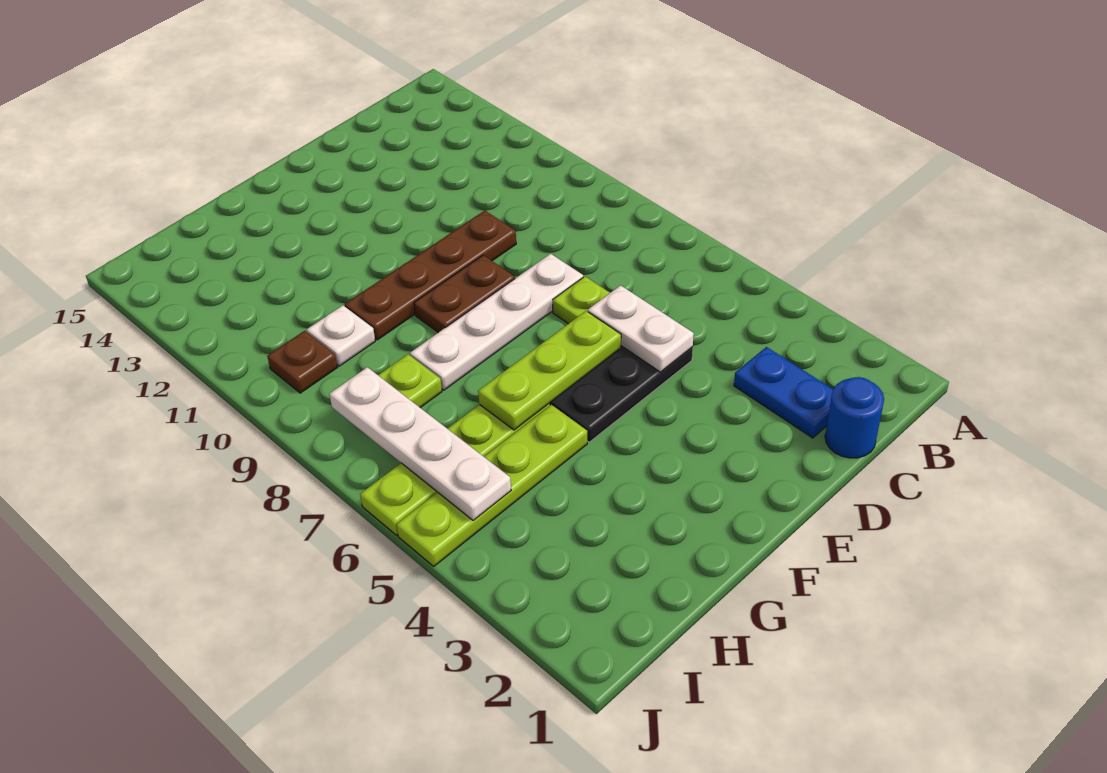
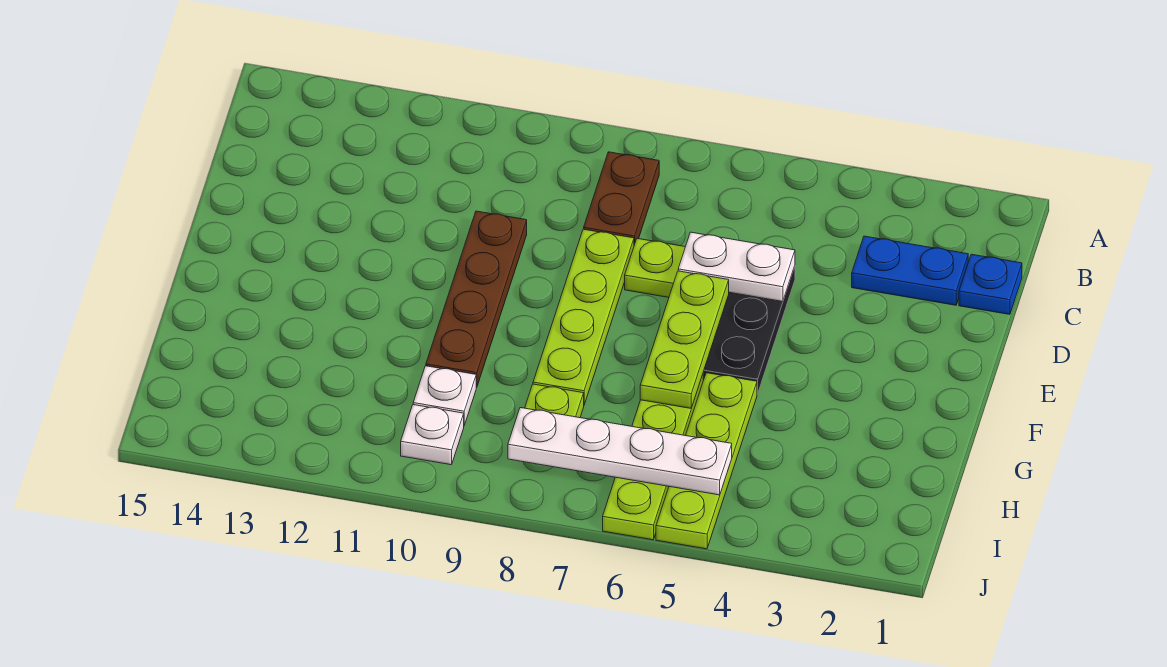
blue 1x1 round brick [825,377,884,458] -> blue 1x1 plate [959,254,1022,314]
white 1x4 plate [410,254,583,390] -> lime 1x4 plate [533,229,634,404]
brown 1x2 plate [414,255,515,333] -> brown 1x2 plate moved to [584,152,659,245]
brown 1x1 plate [267,331,337,393] -> white 1x1 plate [401,405,464,465]

